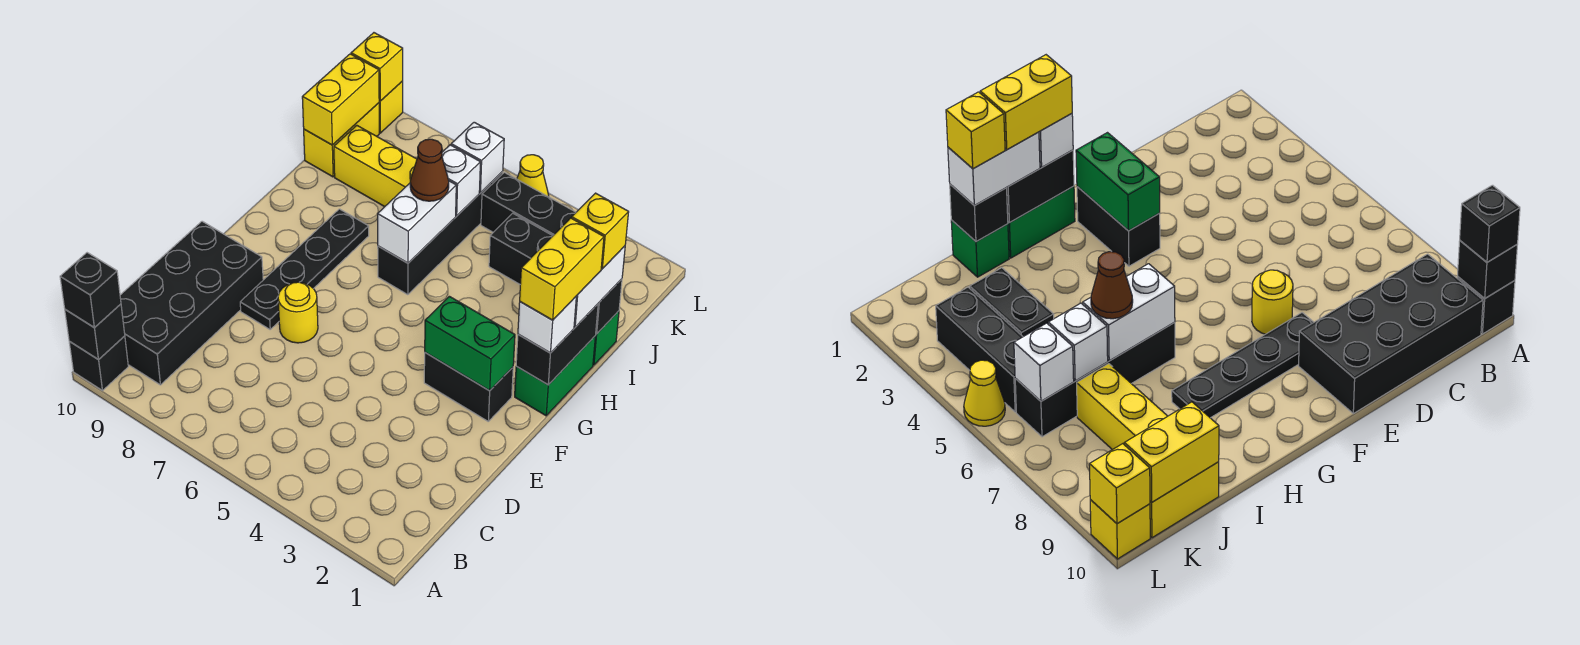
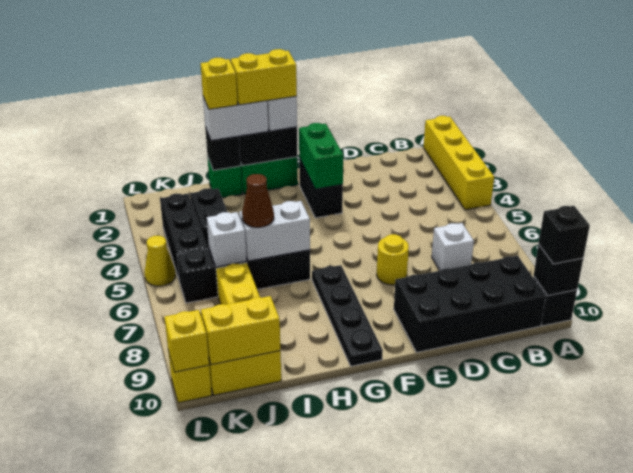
none -> yellow 1x4 brick [423,116,494,210]
black 1x4 plate [240,209,369,329] -> black 1x4 plate turned to [312,265,383,366]
white 1x1 brick [451,122,504,193] -> white 1x1 brick moved to [432,223,474,271]

